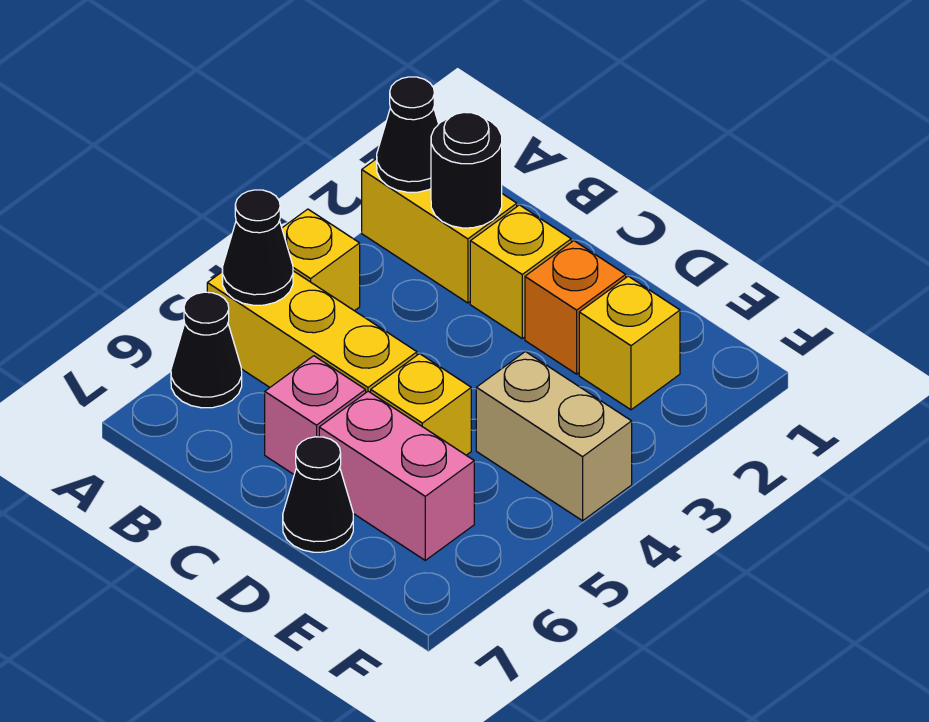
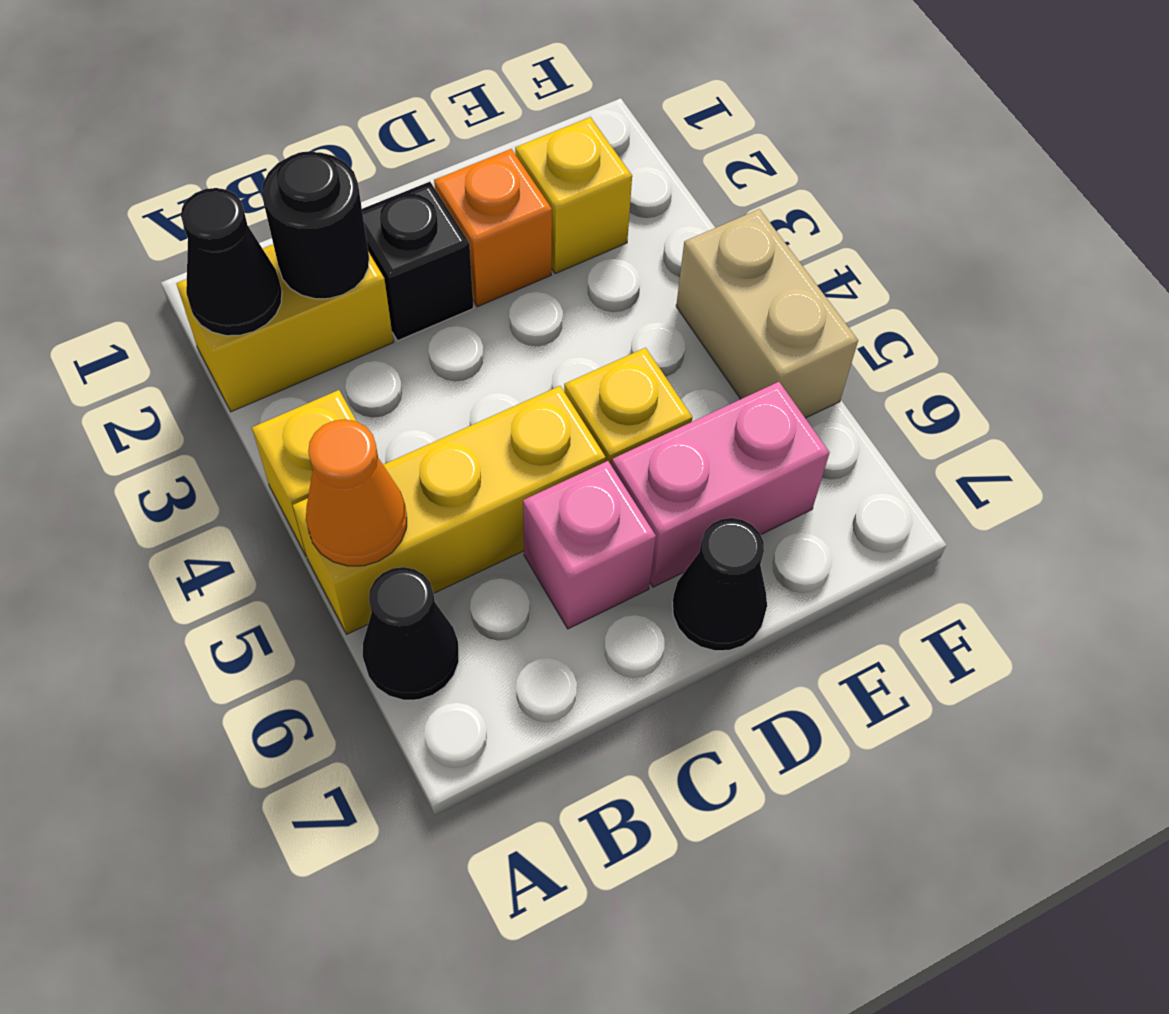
black 1x1 cone [222,190,293,305] -> orange 1x1 cone [306,419,407,566]
yellow 1x1 brick [470,205,571,338] -> black 1x1 brick [362,182,473,341]
tan 1x2 brick [476,352,632,521] -> tan 1x2 brick turned to [676,209,858,418]

